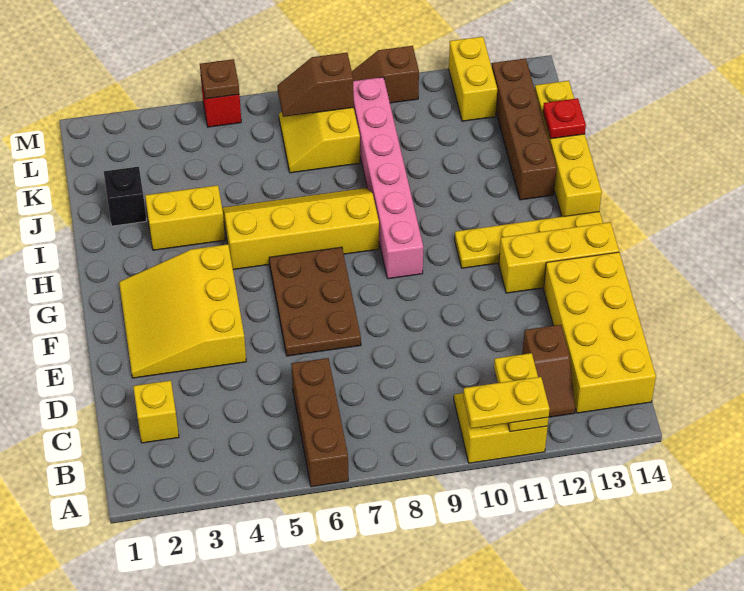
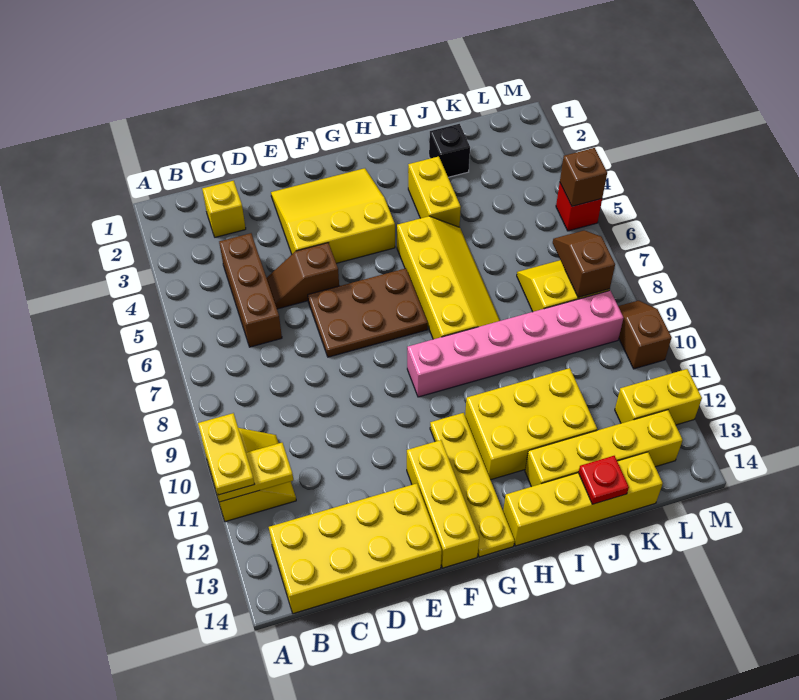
brown 1x3 brick [291,358,348,487] -> brown 1x3 brick turned to [219,233,282,347]
brown 1x2 slope [523,325,575,417] -> brown 1x2 slope moved to [267,243,339,309]
none -> yellow 2x3 brick [465,368,597,480]
brown 1x4 brick [492,58,557,200] -> yellow 1x4 brick [525,410,683,487]
brown 1x1 plate [200,59,239,99] -> brown 1x1 brick [560,148,607,206]

